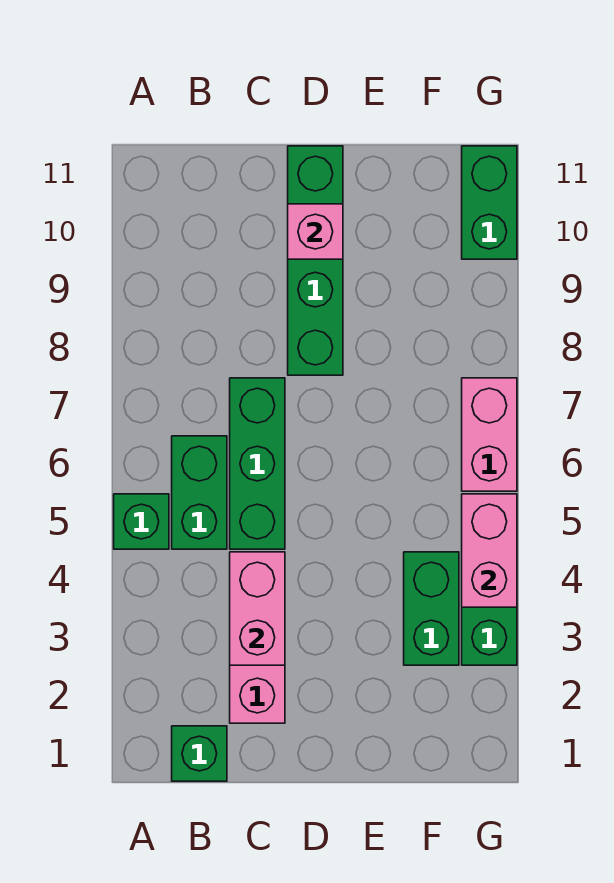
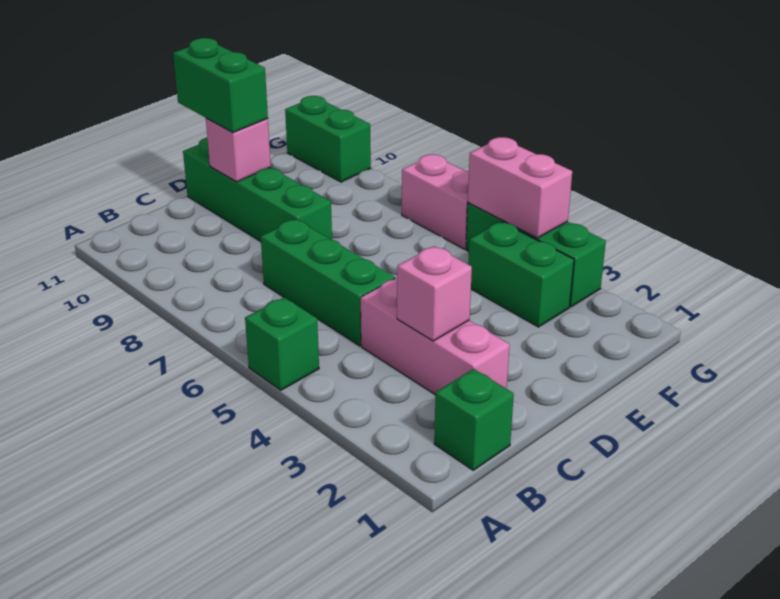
green 1x2 brick [172,436,227,549] -> green 1x2 brick moved to [173,38,268,133]
pink 1x2 brick [230,552,285,665] -> pink 1x1 brick [397,246,472,341]

